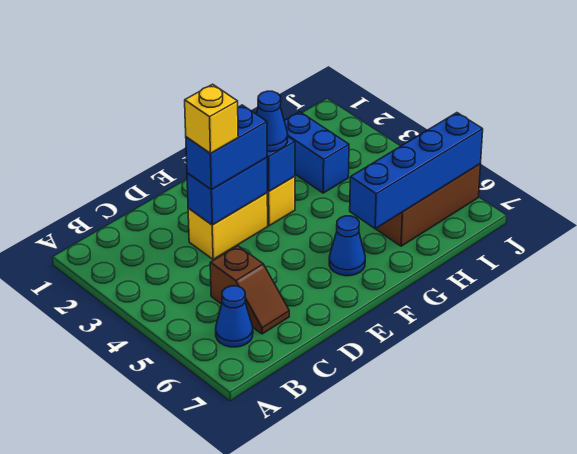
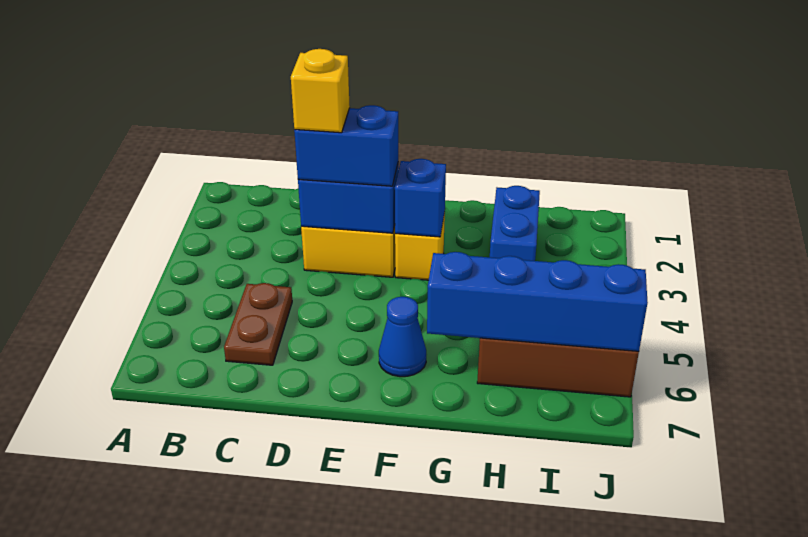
blue 1x1 cone [216,286,253,347] -> none
brown 1x2 slope [210,246,289,334] -> brown 1x2 plate [224,283,292,365]
blue 1x1 cone [257,91,288,152] -> none

